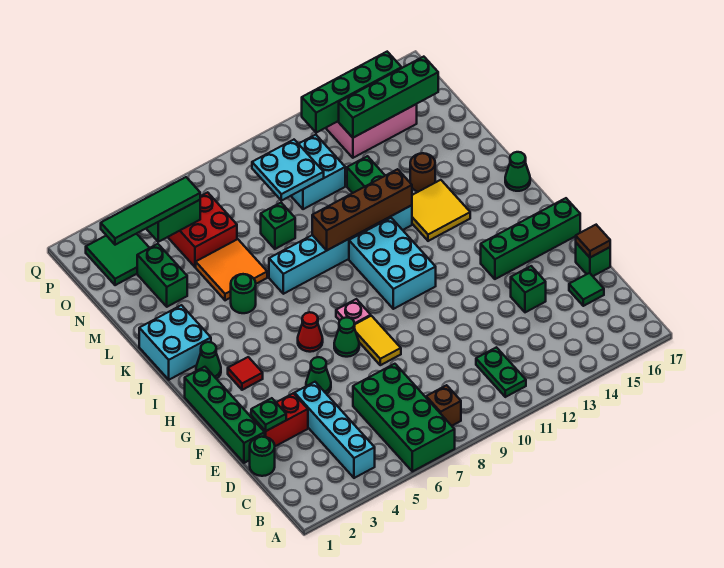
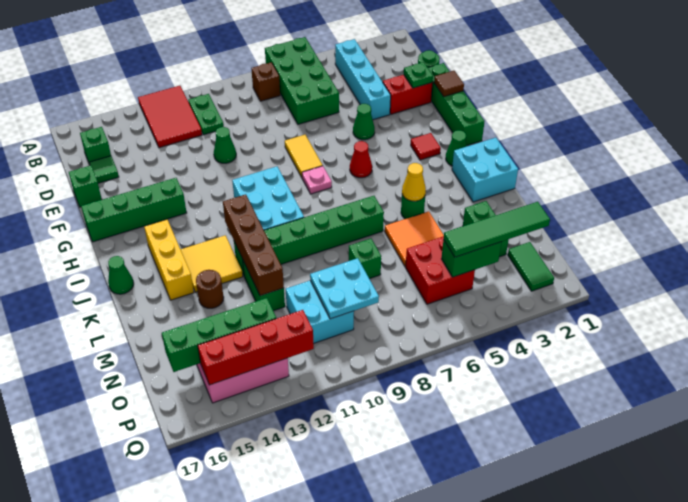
none -> red 2x3 tile [138,86,202,148]
green 1x1 brick [511,266,546,312] -> green 1x1 brick moved to [80,127,111,165]
brown 1x1 tile [576,225,610,257] -> brown 1x1 tile moved to [434,71,464,96]
green 1x1 cone [334,317,359,357] -> green 1x1 cone moved to [214,127,236,163]
none -> yellow 1x3 brick [144,219,194,300]
none -> yellow 1x1 cone [402,163,426,201]
cyan 1x6 brick [269,205,412,294] -> green 1x6 brick [234,196,384,275]
brown 1x4 brick [312,169,412,250] -> brown 1x4 brick turned to [223,194,284,296]
green 2x2 tile [86,234,149,285] -> green 1x2 tile [508,242,554,291]
green 1x4 brick [302,52,402,133] -> red 1x4 brick [198,310,314,385]

